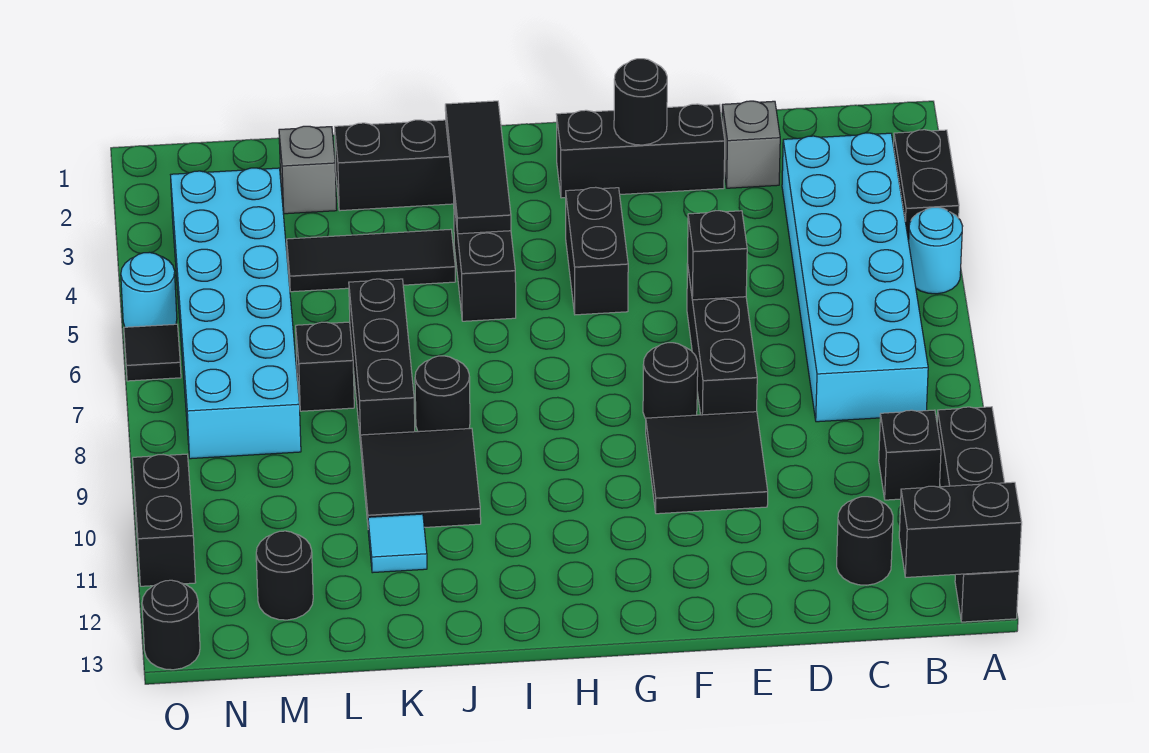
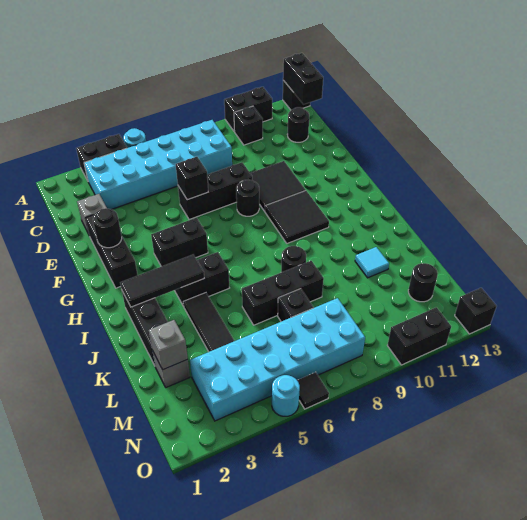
black 2x2 tile [361,428,481,527] -> black 2x2 tile moved to [265,191,329,243]
none -> grey 1x1 brick [149,320,188,370]
black 1x1 round brick [142,580,200,670] -> black 1x1 brick [455,288,497,334]

